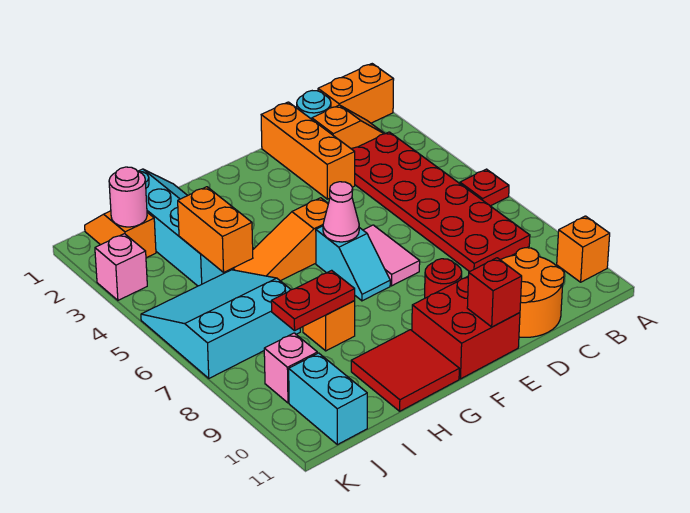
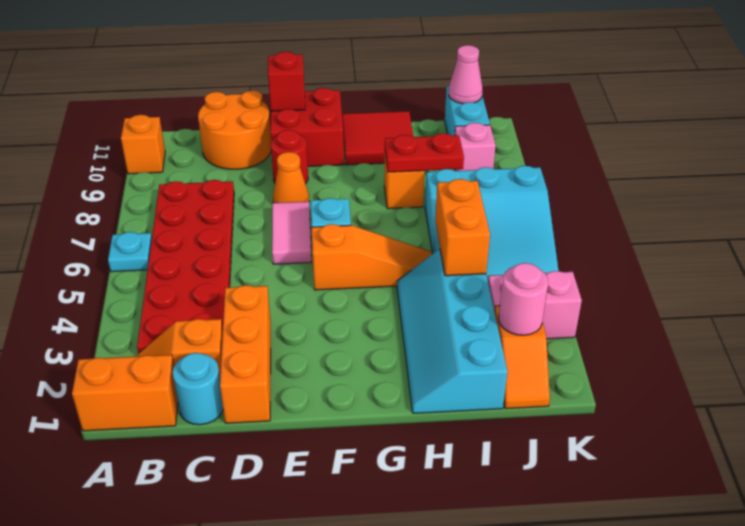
red 1x1 plate [460,169,509,206] -> cyan 1x1 plate [108,232,152,272]
none -> orange 1x1 cone [273,152,309,203]
pink 1x1 cone [323,182,359,242] -> pink 1x1 cone moved to [449,45,483,104]
pink 1x1 brick [95,234,147,300] -> pink 1x2 brick [488,271,582,339]

